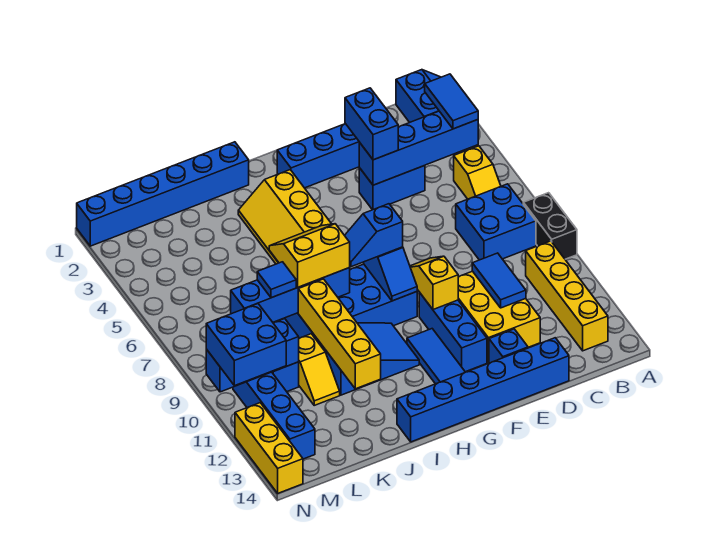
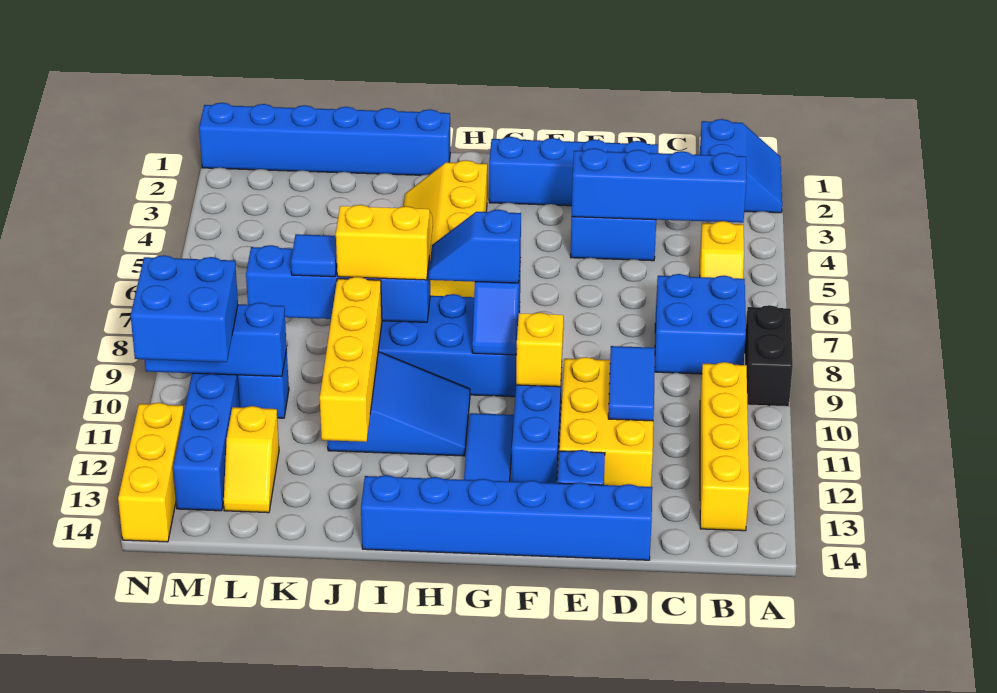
blue 1x2 tile [425,74,478,129] -> none
blue 1x2 brick [345,88,398,160] -> none
yellow 1x2 slope [299,334,340,405] -> yellow 1x2 slope moved to [224,406,279,513]

